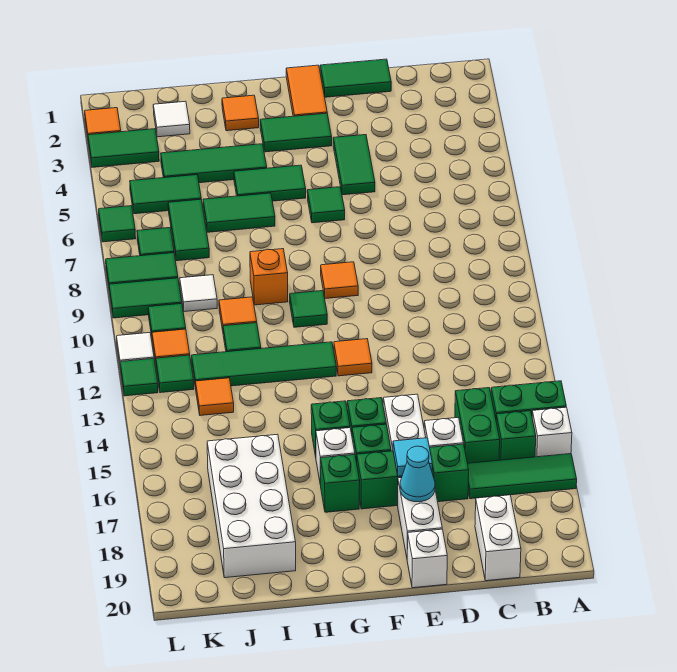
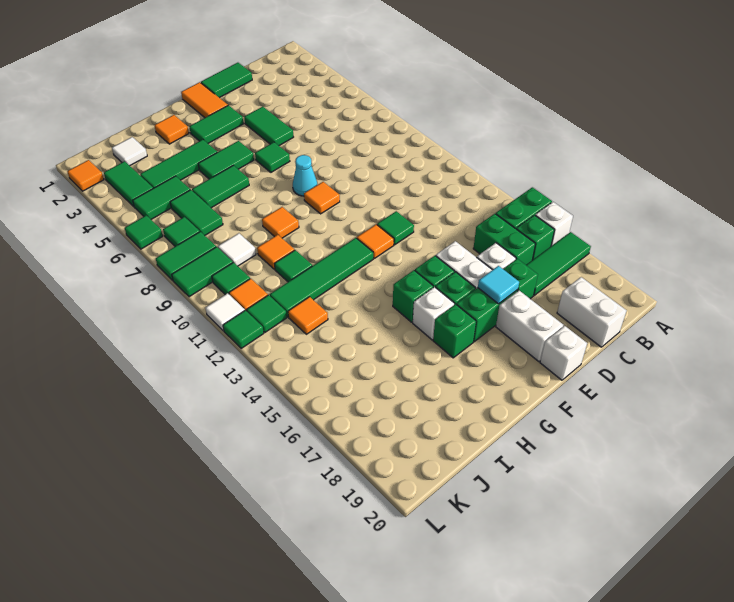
cyan 1x1 cone [400,446,435,502] -> cyan 1x1 cone moved to [293,155,317,196]
green 1x1 tile [290,291,327,327] -> green 1x1 tile moved to [377,211,414,245]
orange 1x1 brick [250,249,288,305] -> orange 1x1 tile [262,207,299,238]
white 2x4 brick [207,434,296,578] -> none
green 1x2 tile [88,129,159,167] -> green 1x2 tile turned to [104,161,153,206]

